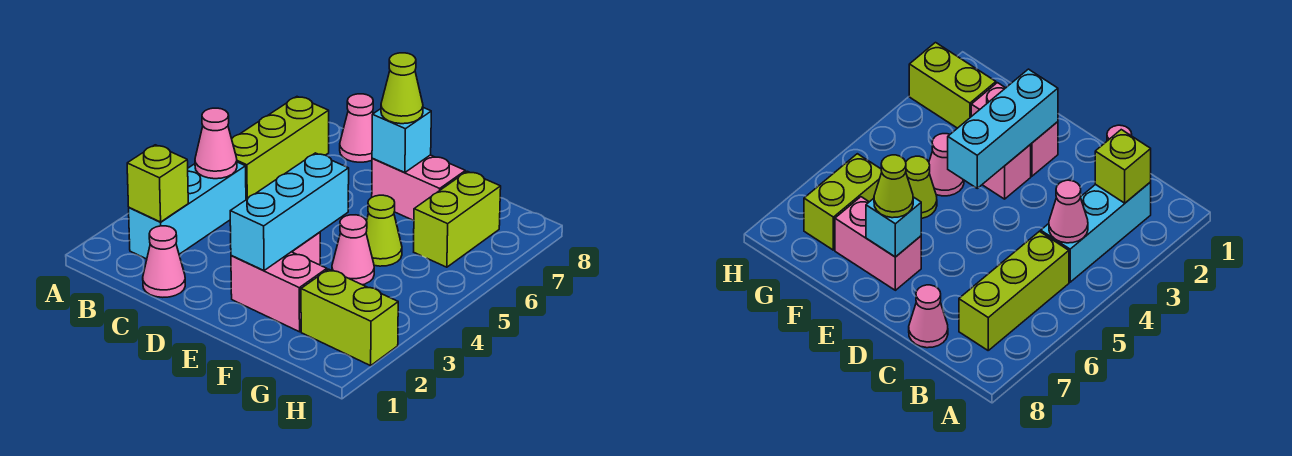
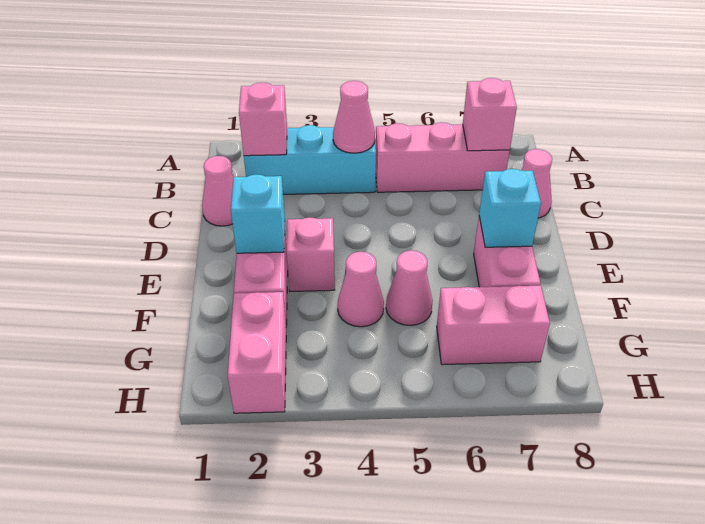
lime 1x1 brick [127,145,188,222] -> pink 1x1 brick [239,83,287,156]
lime 1x3 brick [232,97,329,200] -> pink 1x3 brick [376,122,510,192]
none -> pink 1x1 brick [463,78,517,151]
cyan 1x3 brick [230,153,349,271] -> cyan 1x1 brick [231,175,285,253]
lime 1x1 cone [381,53,423,124] -> none
lime 1x1 cone [366,195,402,266] -> pink 1x1 cone [386,250,432,325]
lime 1x2 brick [301,269,398,366] -> pink 1x2 brick [228,292,286,413]
lime 1x2 brick [414,171,501,267] -> pink 1x2 brick [437,286,550,365]

